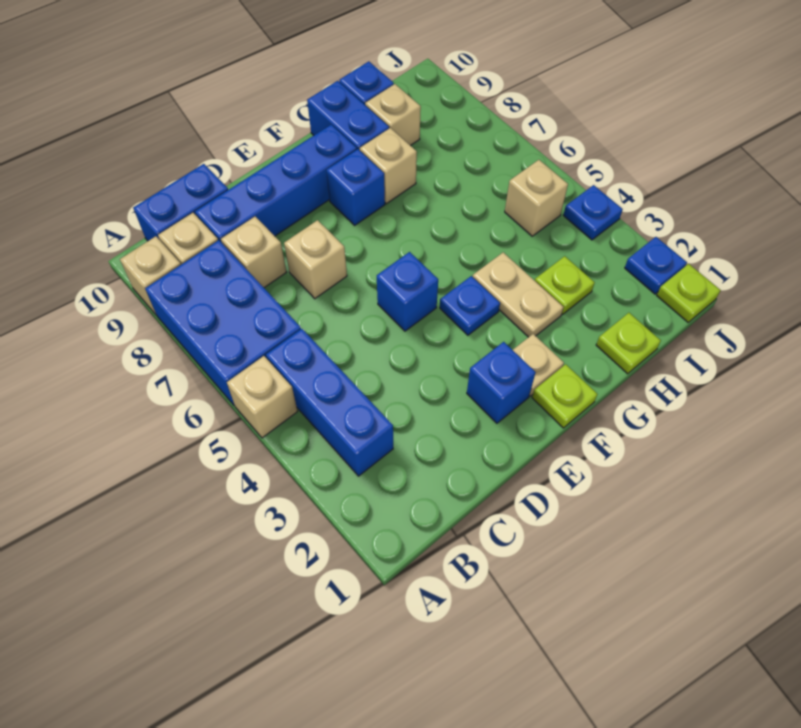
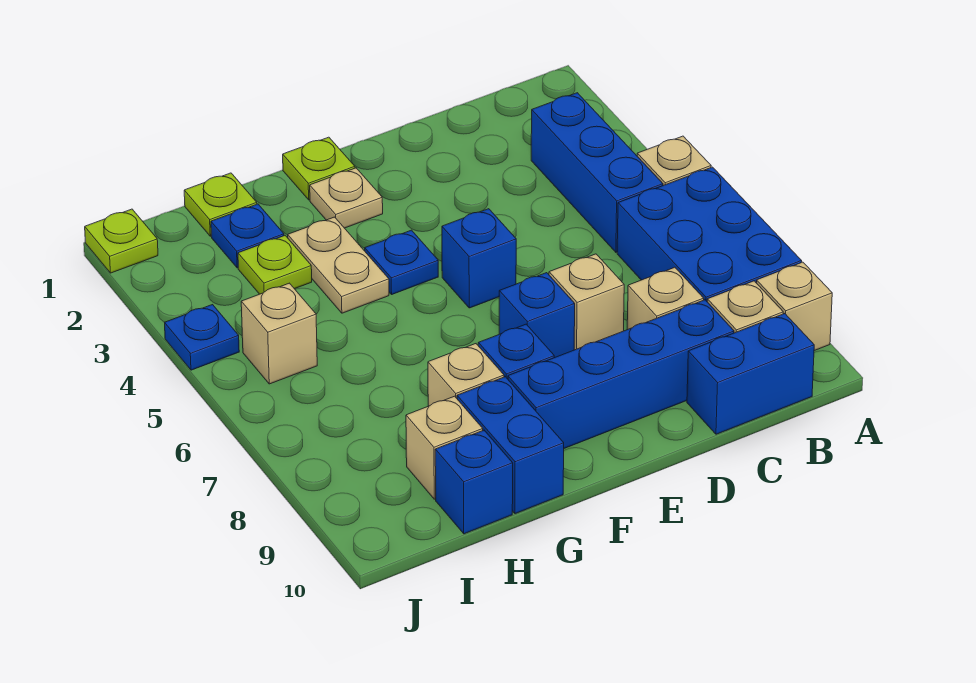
blue 1x1 brick [467,342,536,423] -> blue 1x1 brick moved to [499,273,575,358]
blue 1x1 plate [625,237,687,294] -> blue 1x1 plate moved to [211,204,284,268]

